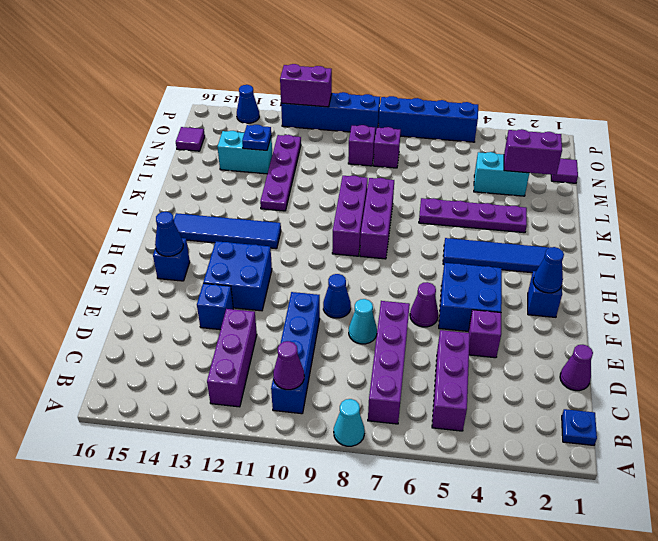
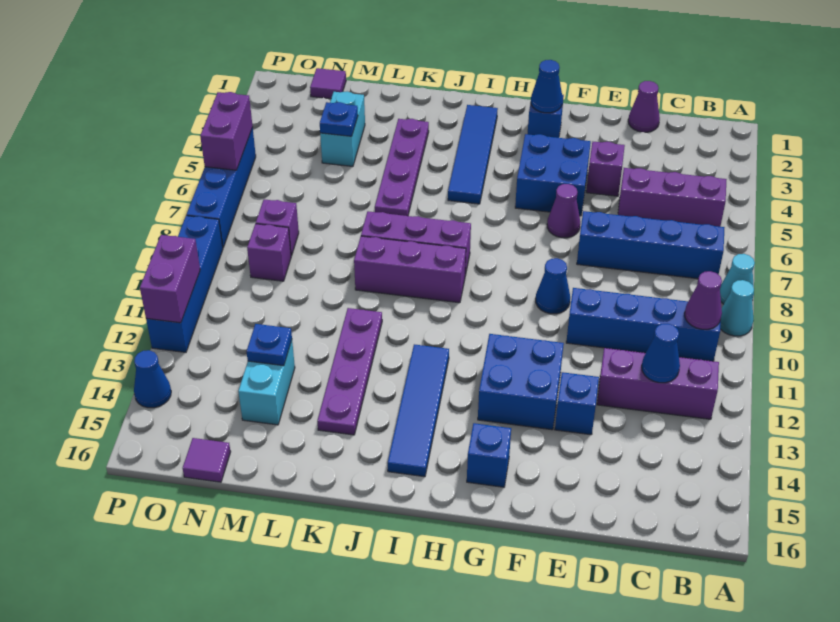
blue 1x1 plate [562,409,597,445] -> blue 1x1 plate moved to [320,102,358,136]
purple 1x4 brick [368,301,410,424] -> blue 1x4 brick [577,211,725,279]
cyan 1x1 cone [349,299,377,344] -> cyan 1x1 cone moved to [720,280,754,336]
blue 1x1 cone [155,212,183,256] -> blue 1x1 cone moved to [642,324,680,383]
purple 1x4 plate [260,135,301,211] -> purple 1x4 plate turned to [317,308,382,435]
purple 1x2 brick [504,129,562,175] -> purple 1x2 brick moved to [200,92,253,170]

